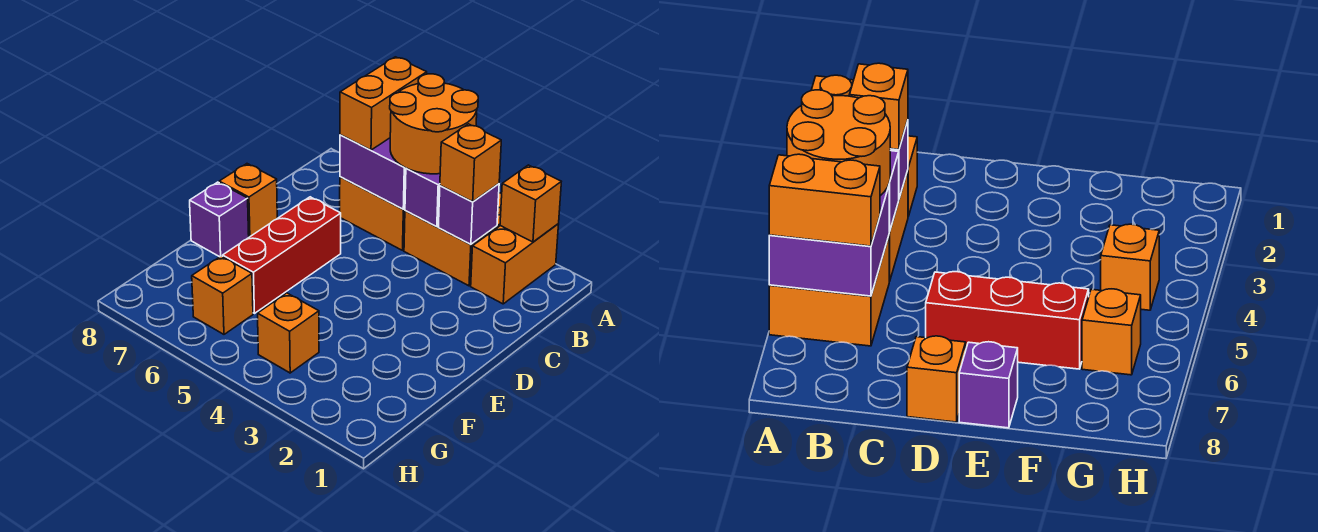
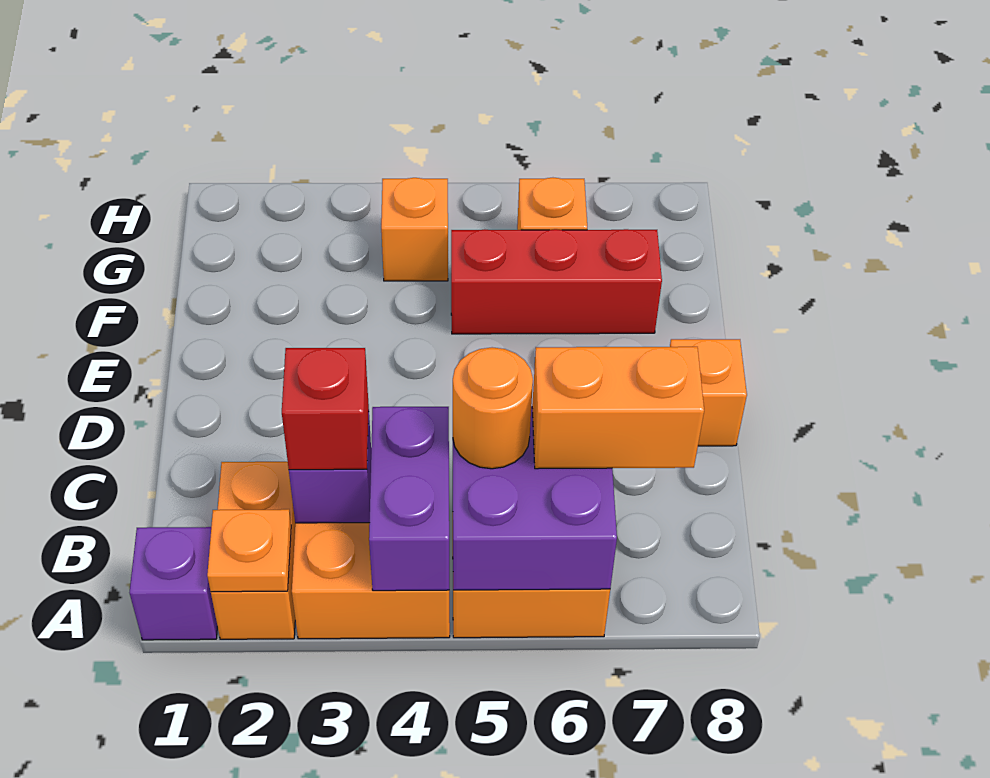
orange 1x1 brick [500,165,561,242] -> orange 1x1 plate [207,509,291,592]
orange 2x2 round brick [390,74,478,174] -> orange 1x1 round brick [453,347,533,469]
orange 1x2 brick [340,57,427,150] -> orange 1x2 brick turned to [532,347,704,469]
orange 1x1 brick [440,124,501,202] -> red 1x1 brick [282,348,369,470]
red 1x3 brick [222,197,341,313] -> red 1x3 brick turned to [451,229,662,334]
purple 1x1 brick [190,182,249,257] -> purple 1x1 brick moved to [130,527,217,640]

